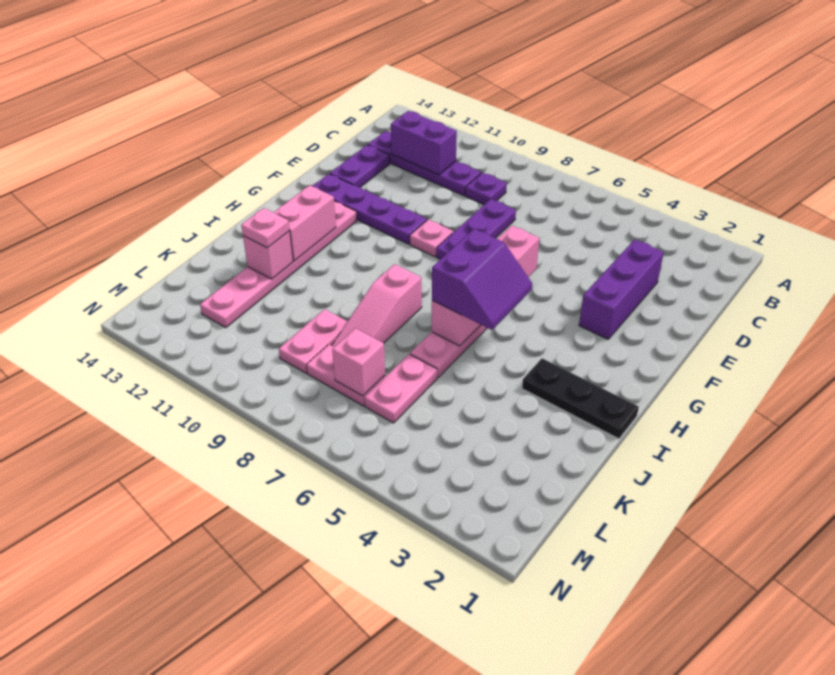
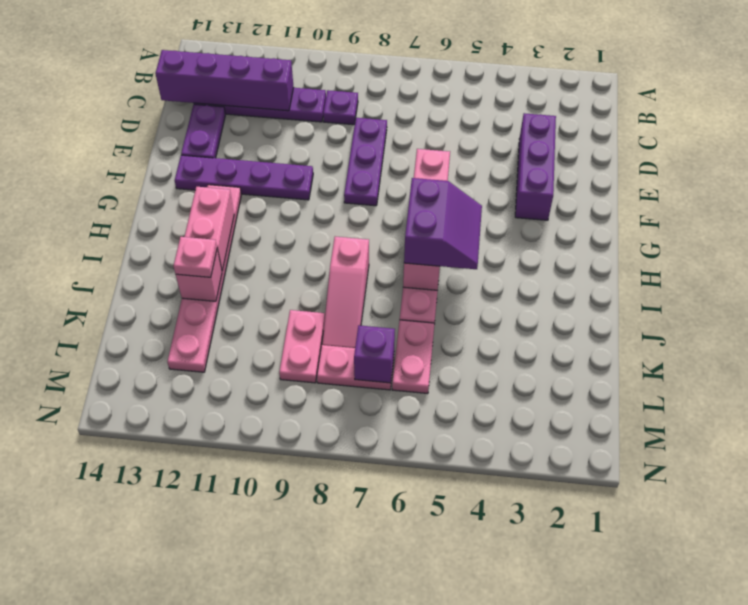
purple 1x2 brick [391,111,457,175] -> purple 1x4 brick [155,50,294,111]
pink 1x1 plate [410,220,453,257] -> none
black 1x3 plate [522,358,639,439] -> none
pink 1x1 brick [332,328,385,396] -> purple 1x1 brick [354,325,395,383]

